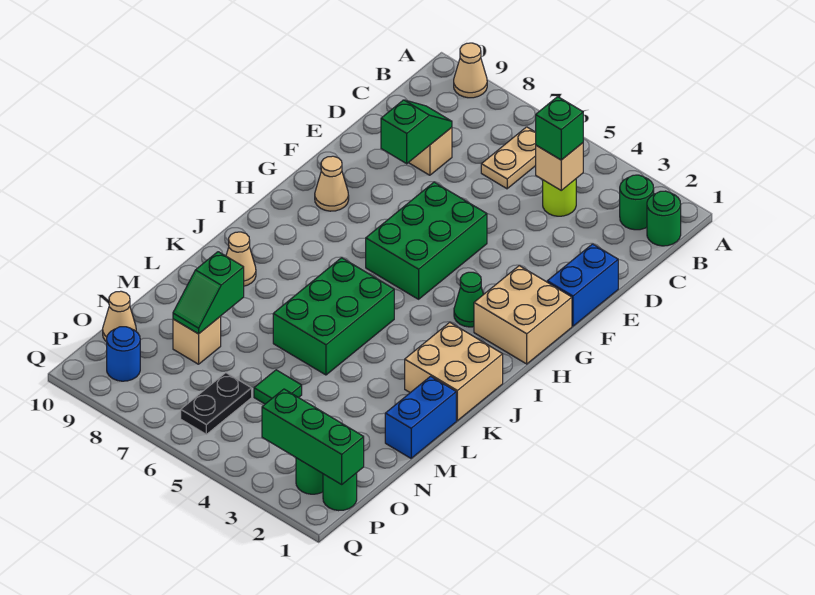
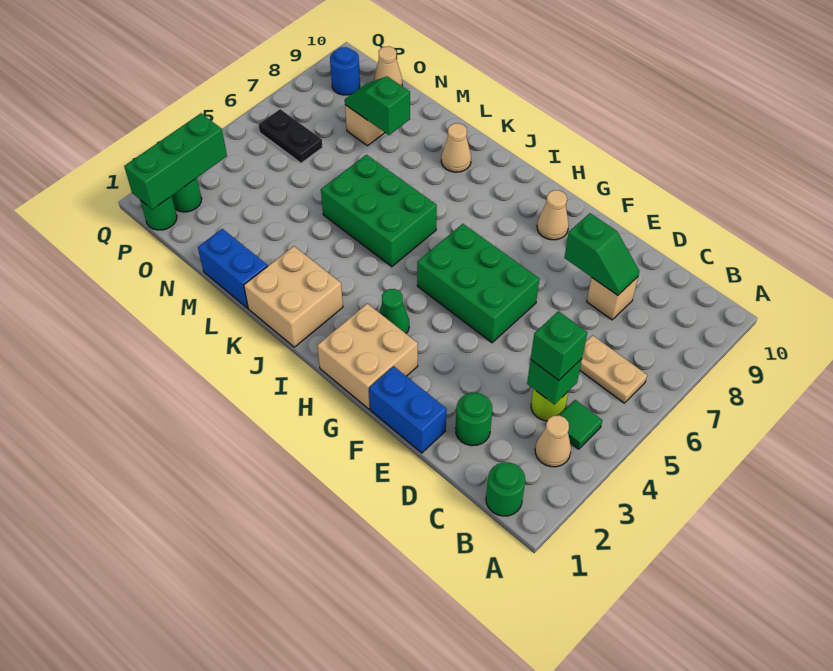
tan 1x1 cone [454,43,487,98] -> tan 1x1 cone moved to [535,415,571,467]
green 1x1 round brick [620,175,654,230] -> green 1x1 round brick moved to [455,393,492,446]
tan 1x1 brick [536,143,583,190] -> green 1x1 brick [527,359,582,404]
green 1x1 tile [254,370,302,404] -> green 1x1 tile moved to [560,400,602,449]

